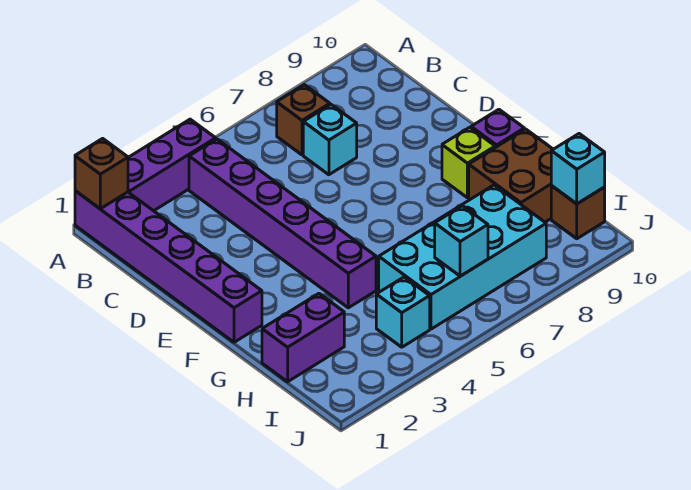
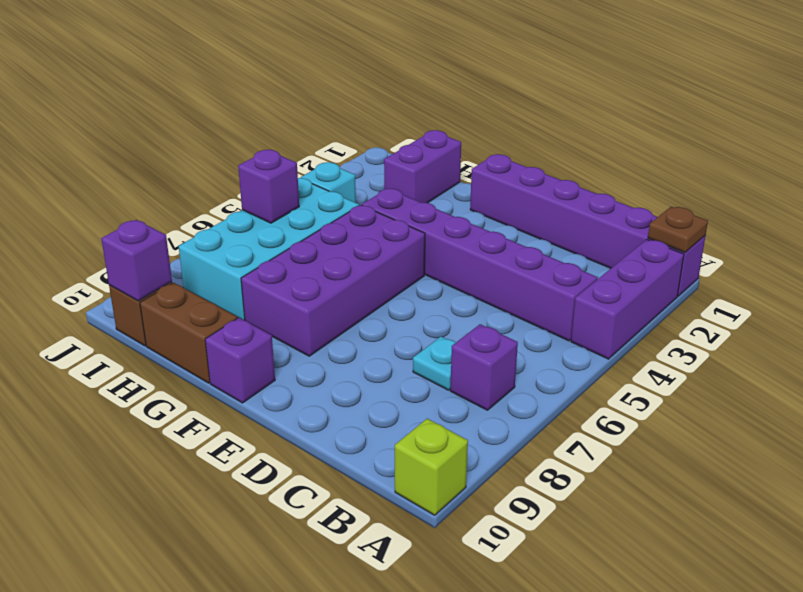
brown 1x1 brick [75,138,128,209] -> brown 1x1 plate [648,207,708,252]
brown 1x1 brick [277,85,330,155] -> purple 1x1 brick [450,324,518,410]
cyan 1x1 brick [303,105,357,175] -> cyan 1x1 plate [413,337,456,390]
none -> purple 2x4 brick [241,205,425,356]
lime 1x1 brick [442,127,495,198] -> lime 1x1 brick moved to [395,419,468,515]
brown 2x2 brick [469,129,553,222] -> brown 1x2 brick [140,283,237,383]
cyan 1x1 brick [435,206,488,276] -> purple 1x1 brick [238,150,299,223]
cyan 1x1 brick [551,134,605,204] -> purple 1x1 brick [101,220,172,301]

